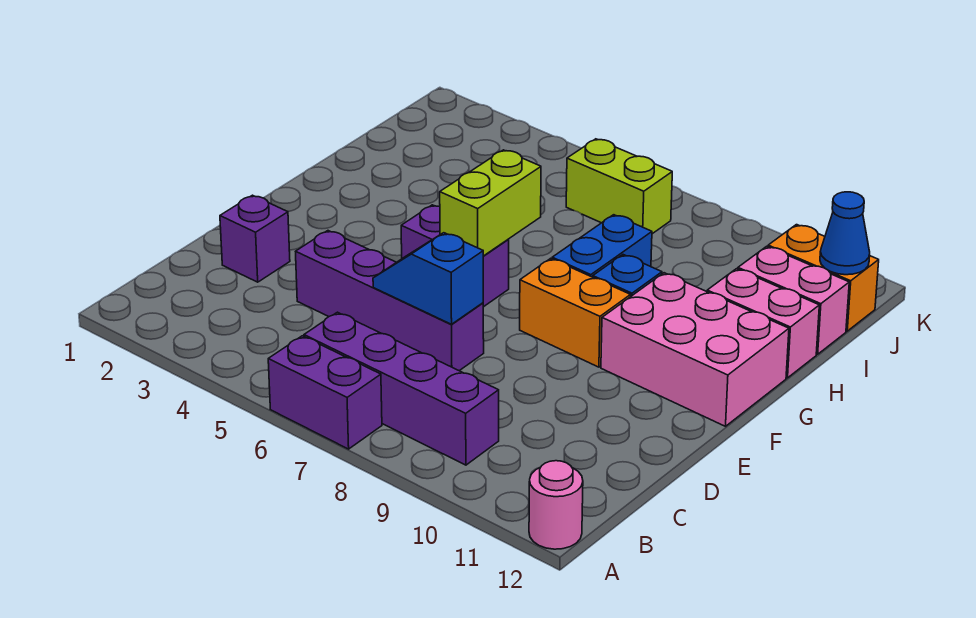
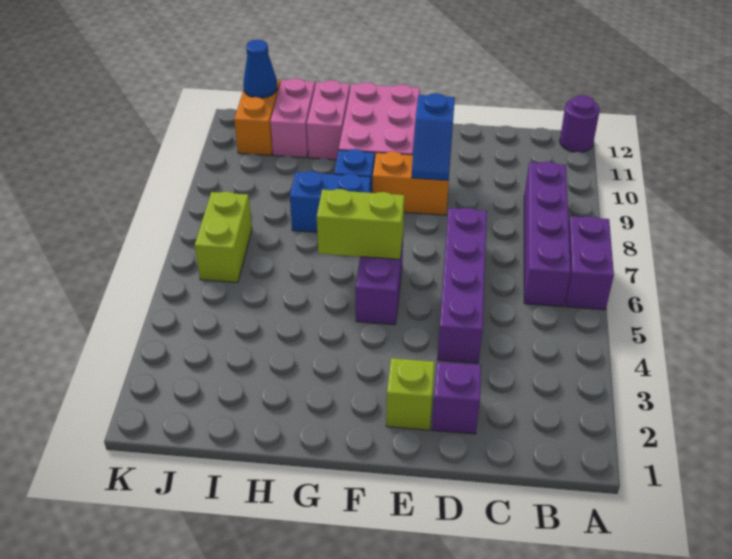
pink 1x1 round brick [529,461,583,549] -> purple 1x1 round brick [560,95,600,152]
blue 1x2 slope [373,233,483,324] -> blue 1x2 slope moved to [412,93,455,180]
none -> lime 1x1 brick [386,358,435,430]
orange 1x2 brick [520,258,631,367] -> orange 1x2 brick turned to [373,152,449,215]

